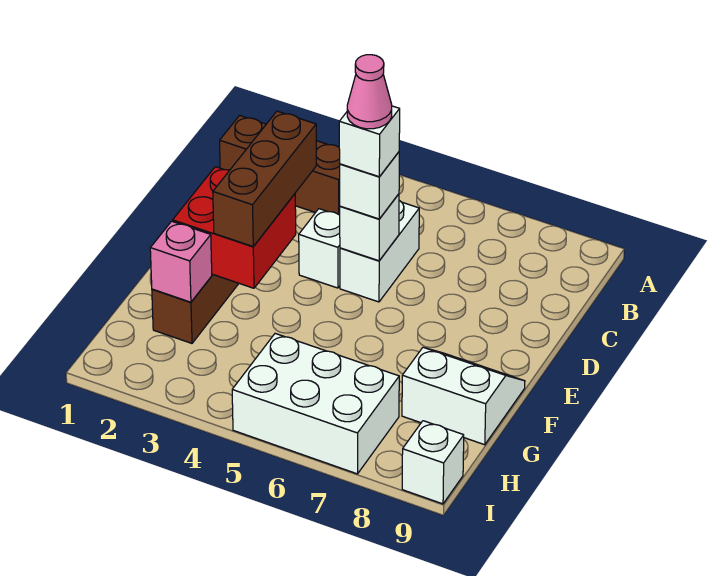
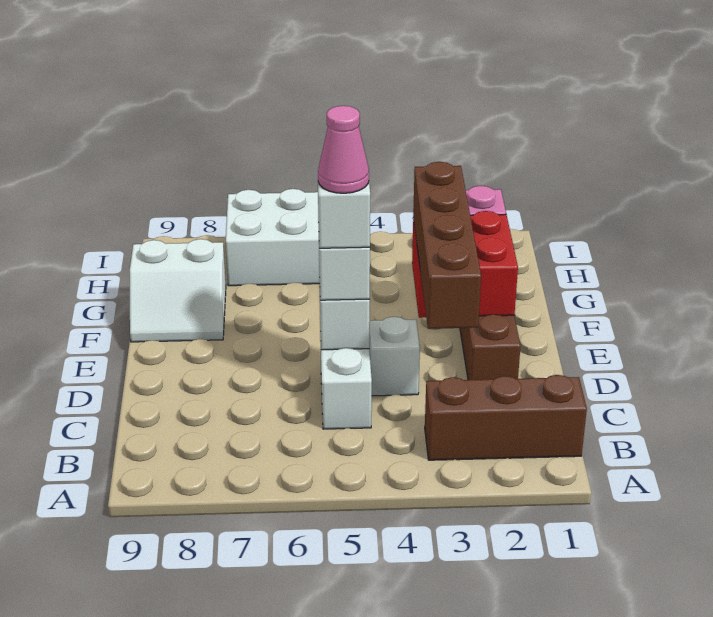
brown 1x3 brick [213,111,316,246] -> brown 1x4 brick [413,162,481,329]
white 1x1 brick [402,421,464,504] -> none

